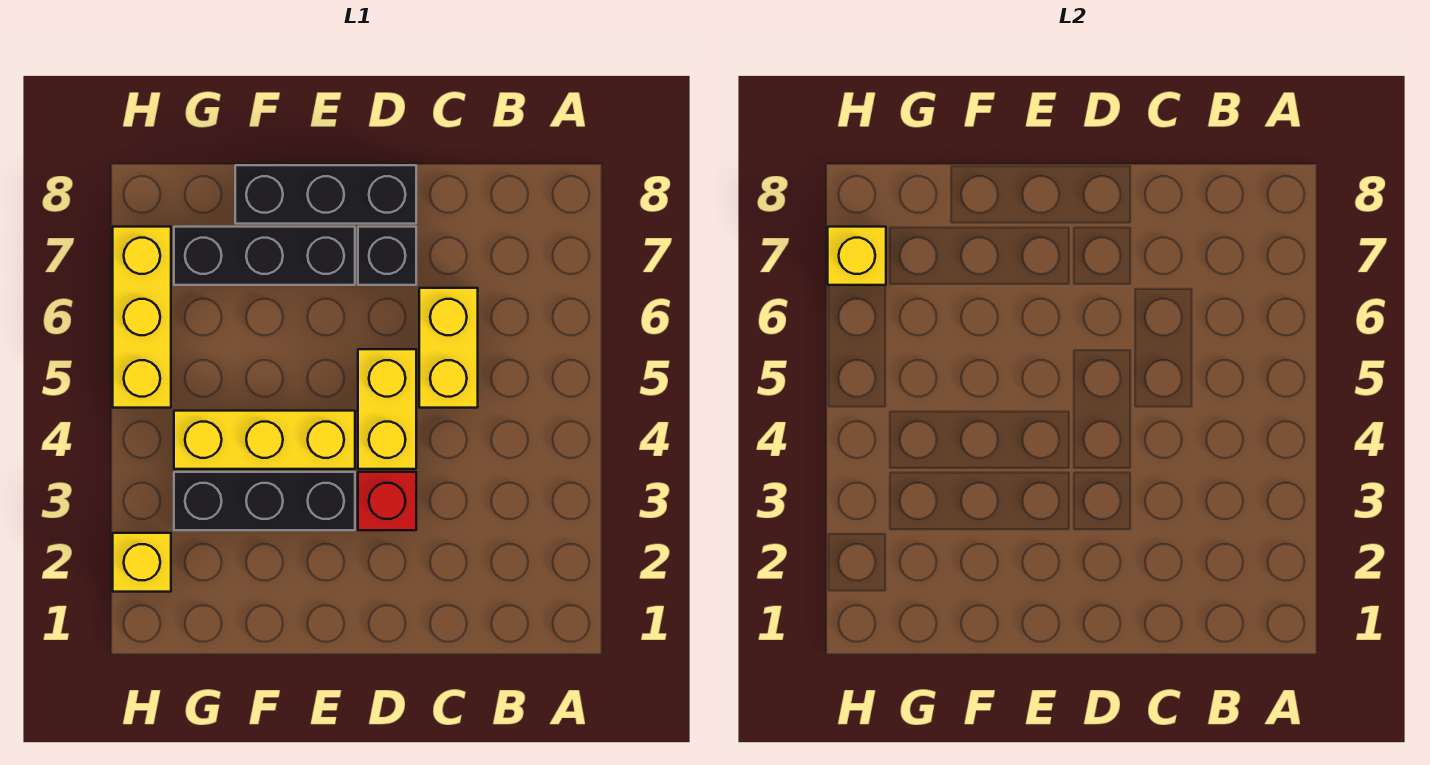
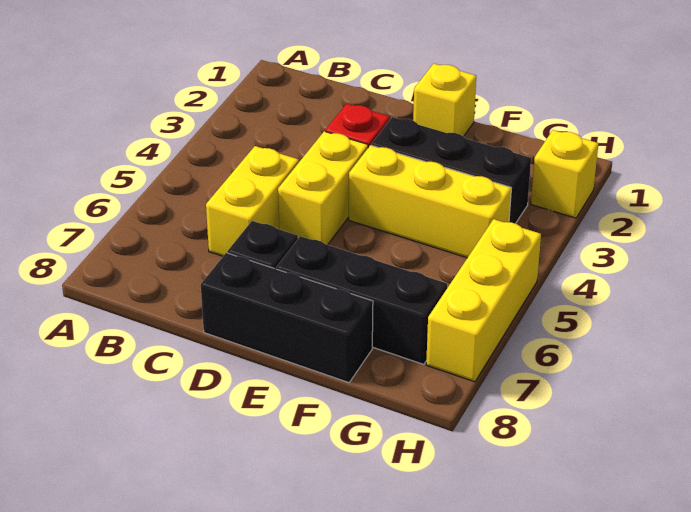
yellow 1x1 brick [828,227,886,285] -> yellow 1x1 brick moved to [413,63,476,136]

